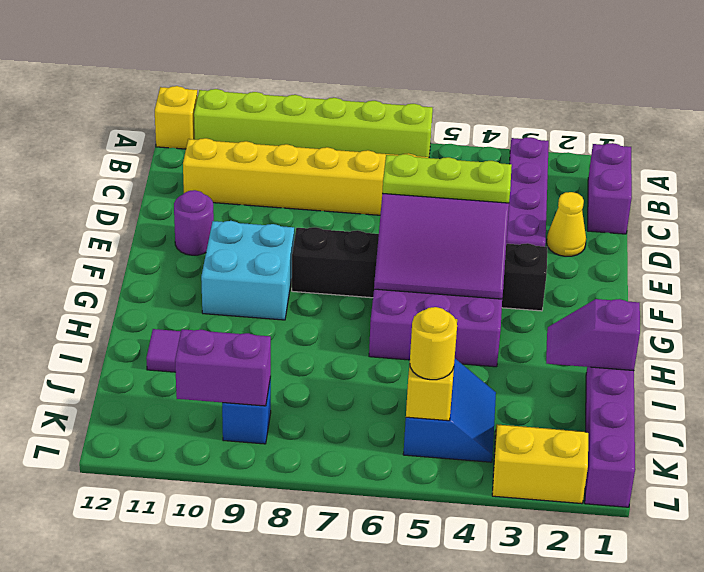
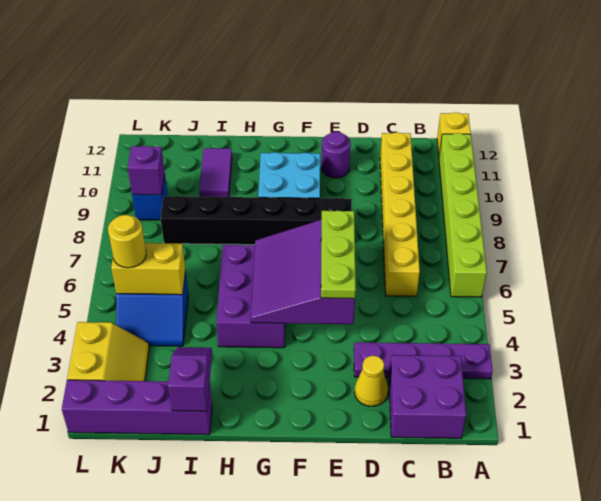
purple 1x2 brick [588,143,632,234] -> purple 2x2 brick [389,355,466,438]
black 1x6 brick [292,227,547,311] -> black 1x6 brick turned to [160,196,352,245]
purple 1x2 brick [175,329,271,406] -> purple 1x1 brick [128,146,165,195]

